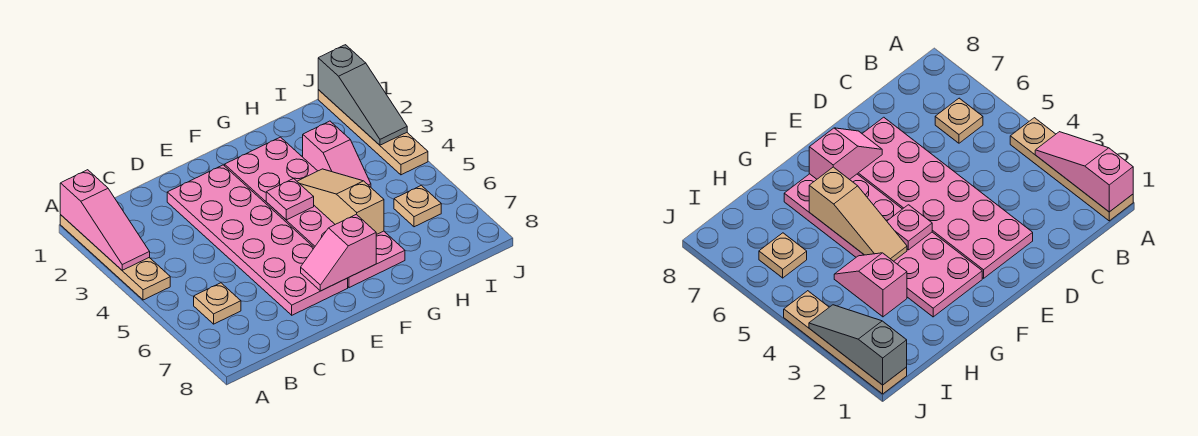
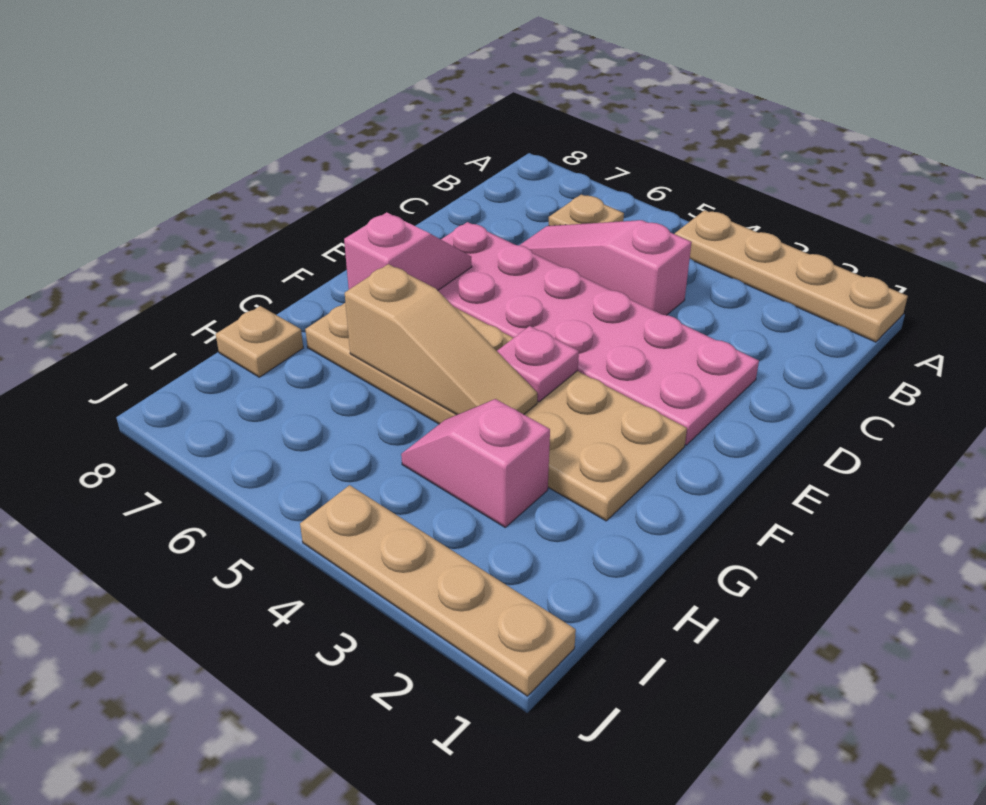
pink 1x3 slope [60,170,150,270] -> pink 1x3 slope moved to [520,220,692,315]
pink 2x6 plate [225,137,405,288] -> tan 2x6 plate [305,303,687,521]
tan 1x1 plate [394,185,441,227] -> tan 1x1 plate moved to [216,306,303,377]
grey 1x3 slope [318,45,407,145] -> none

